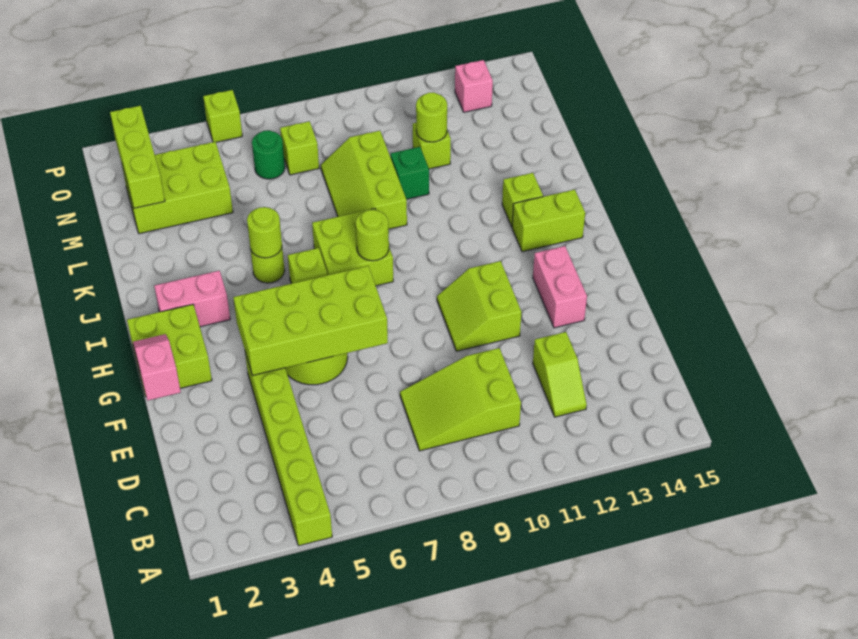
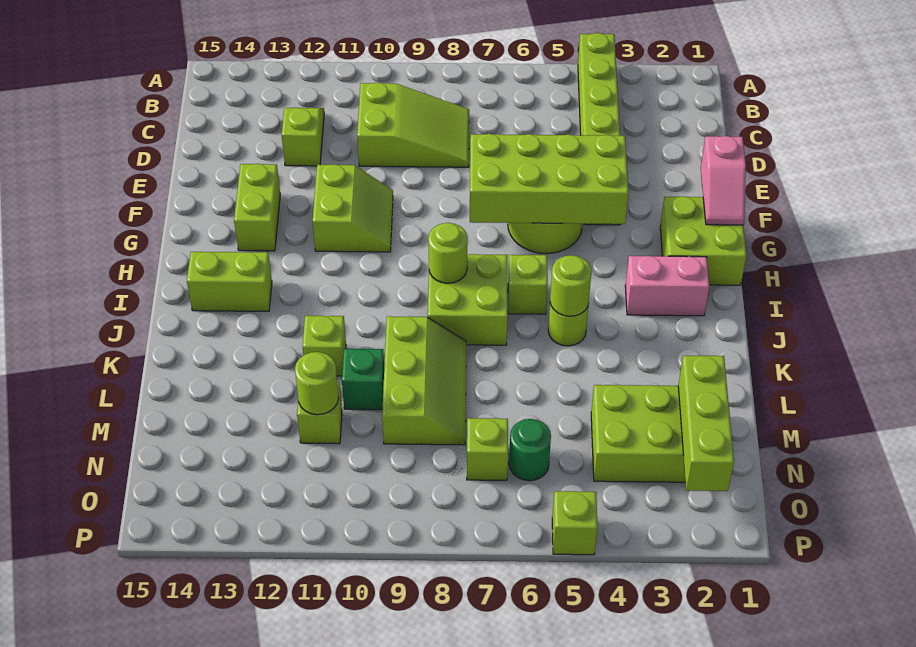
pink 1x2 brick [533,246,587,328] -> lime 1x2 brick [234,164,280,251]
lime 1x1 brick [502,173,543,227] -> lime 1x1 brick moved to [303,316,346,376]
pink 1x1 brick [455,60,493,112] -> none

